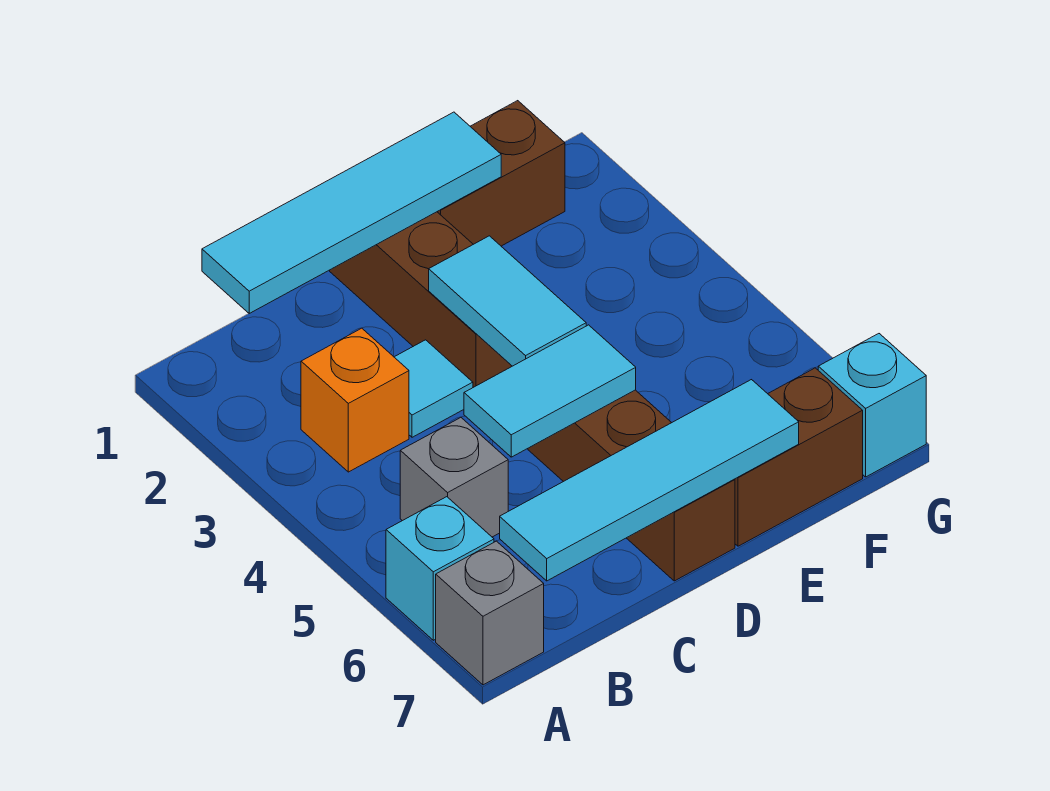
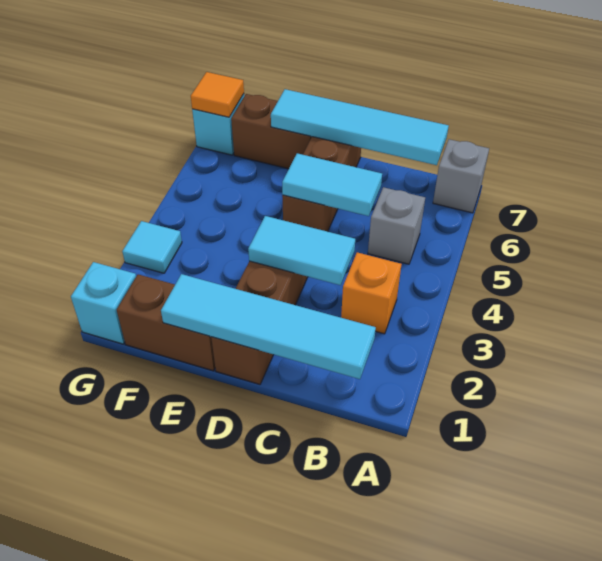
cyan 1x1 brick [386,497,494,640] -> cyan 1x1 brick moved to [71,262,136,344]
cyan 1x1 tile [395,340,473,437] -> cyan 1x1 tile moved to [122,221,182,273]
cyan 1x2 tile [429,236,586,366] -> cyan 1x2 tile turned to [248,216,355,285]
none -> orange 1x1 tile [191,72,244,117]

